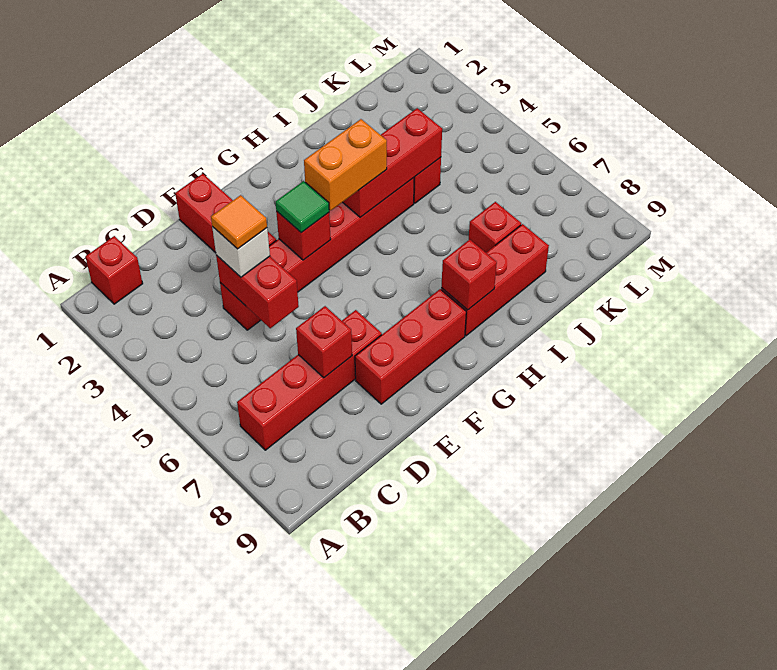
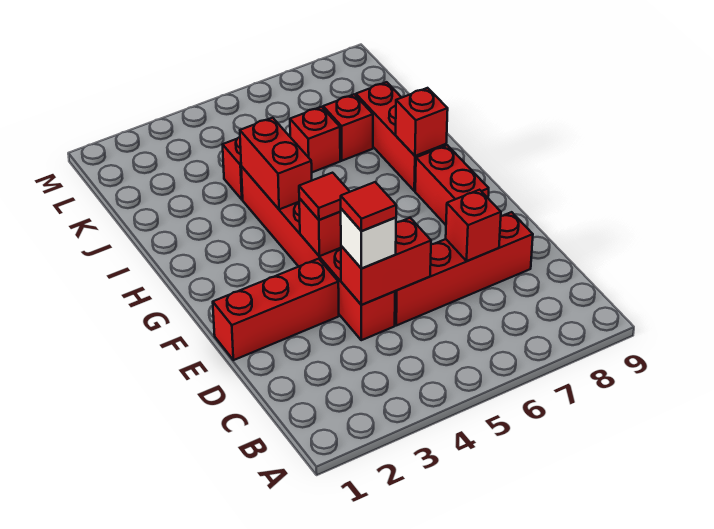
red 1x1 brick [85,236,143,304] -> red 1x1 brick moved to [290,107,340,172]
red 1x4 brick [237,310,382,450] -> red 1x4 brick turned to [395,212,533,325]
orange 1x1 tile [211,195,267,249] -> red 1x1 tile [341,182,396,231]
red 1x3 brick [355,289,466,404] -> red 1x2 brick [415,145,489,225]
green 1x1 tile [276,181,329,233] -> red 1x1 tile [299,173,350,220]
orange 1x2 brick [304,119,387,210] -> none
red 1x3 brick [343,108,442,217] -> red 1x2 brick [240,118,312,209]

